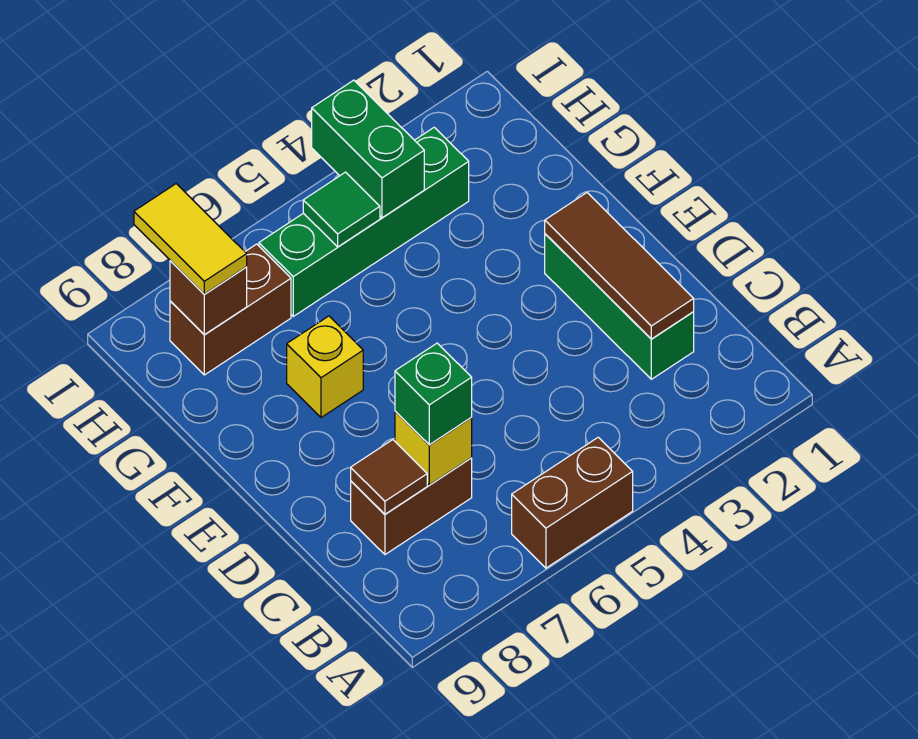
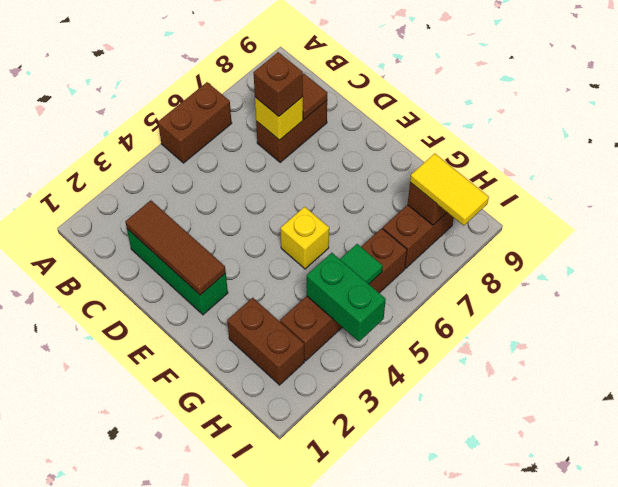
green 1x1 brick [395,343,472,445] -> brown 1x1 brick [253,52,303,116]
yellow 1x1 brick [287,316,363,418] -> yellow 1x1 brick moved to [281,207,329,269]
none -> brown 1x2 brick [227,298,304,385]
green 1x4 brick [259,127,469,316] -> brown 1x4 brick [280,228,407,361]

